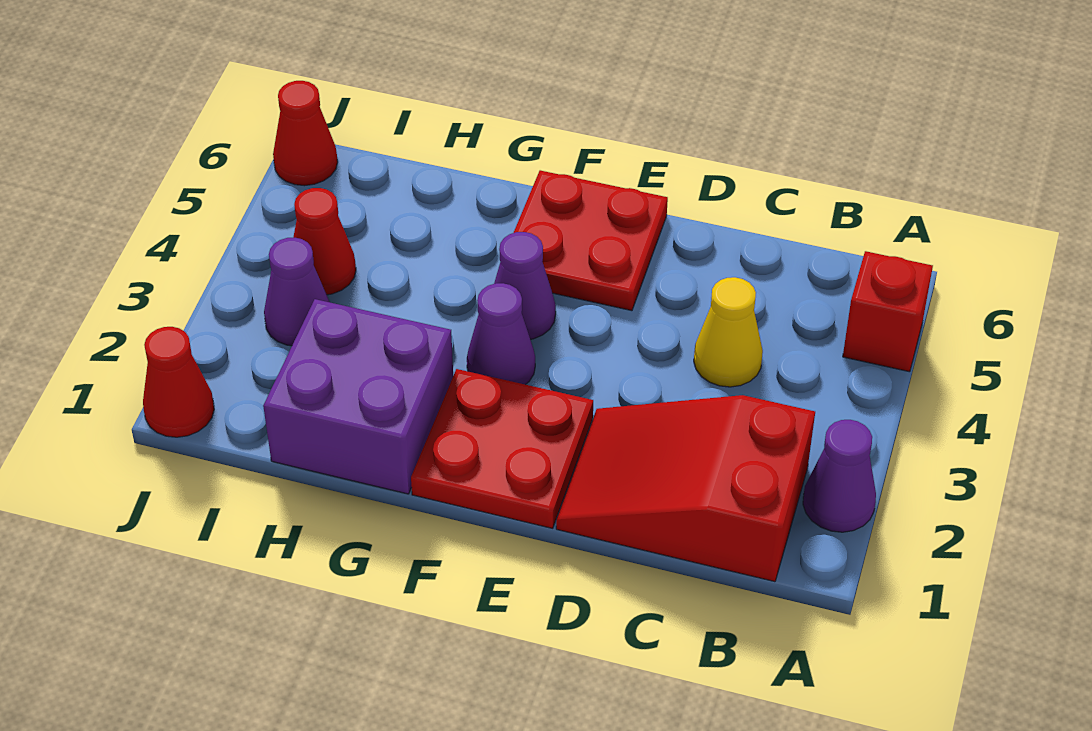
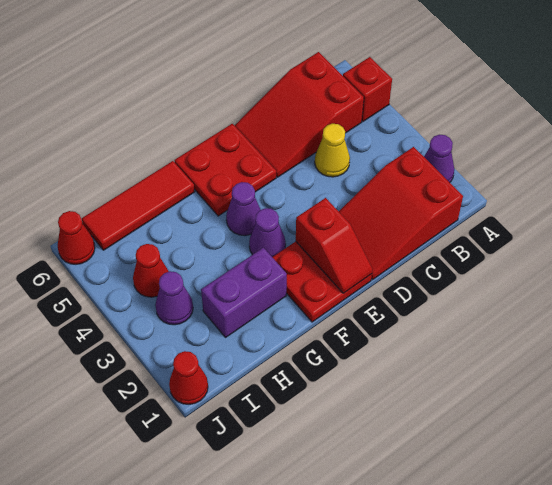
none -> red 2x3 slope [235,52,364,177]
none -> red 1x2 slope [296,198,373,293]
purple 2x2 brick [263,299,453,494] -> purple 1x2 brick [201,248,287,337]
none -> red 1x3 tile [82,161,195,250]

